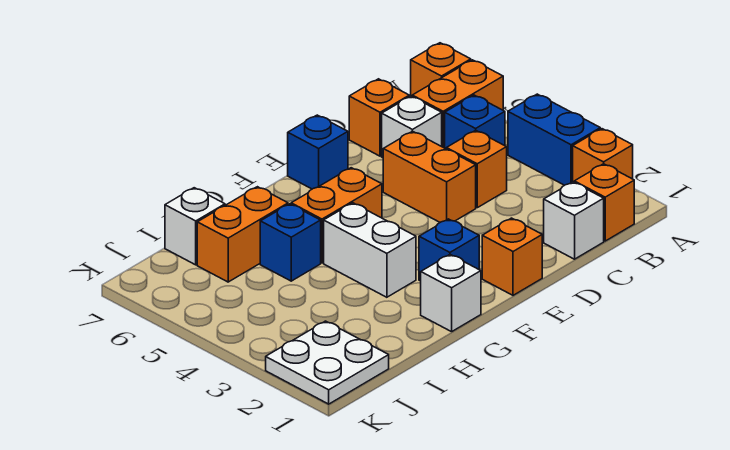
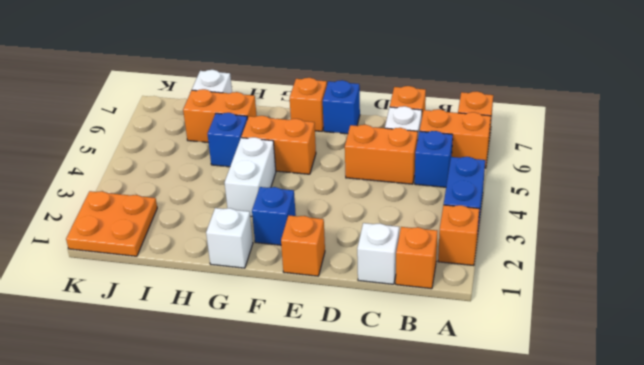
orange 1x1 brick [446,130,507,208] -> orange 1x1 brick moved to [290,78,327,131]
orange 1x2 brick [383,131,476,222] -> orange 1x2 brick turned to [345,125,418,184]
white 2x2 plate [266,321,389,404] -> orange 2x2 plate [66,191,157,256]

